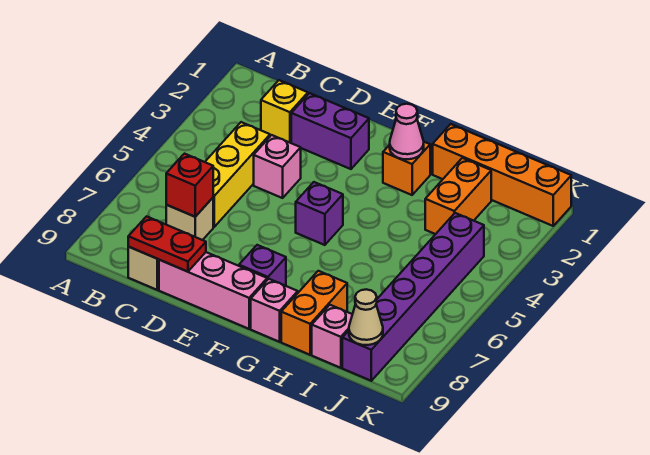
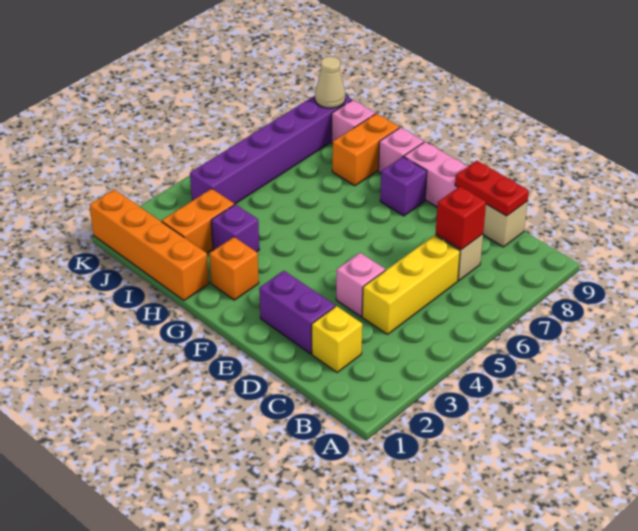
purple 1x1 brick [296,182,343,245] -> purple 1x1 brick moved to [211,204,259,252]
pink 1x1 cone [390,104,424,159] -> none

